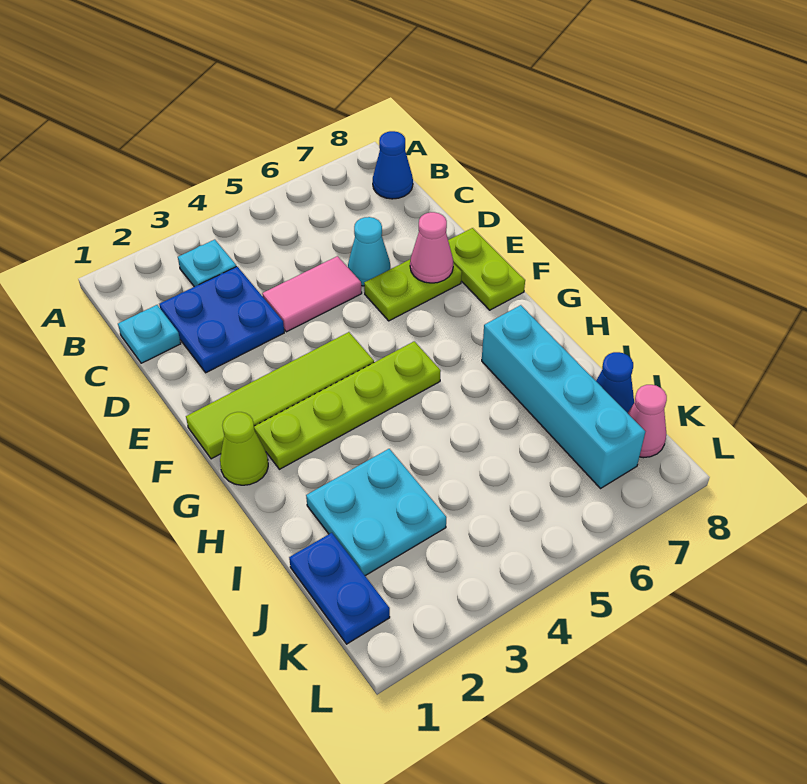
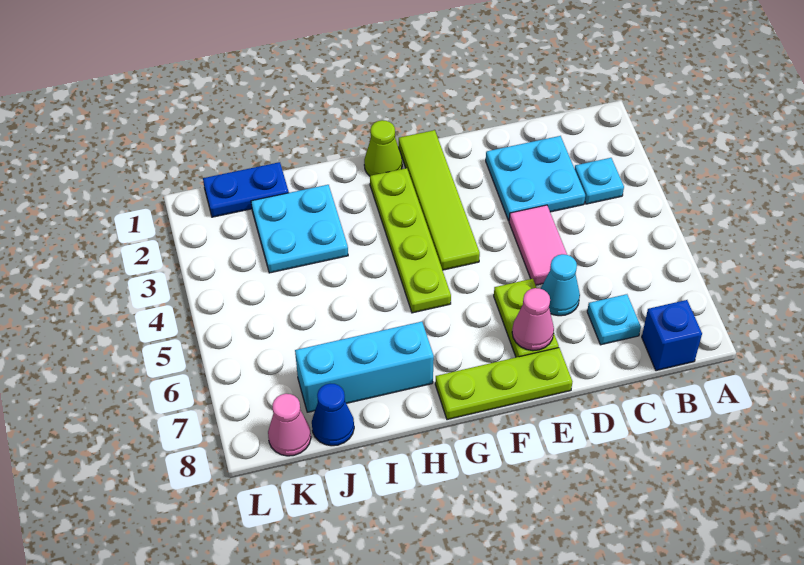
blue 1x1 cone [373,131,413,199] -> blue 1x1 brick [642,300,702,371]
cyan 1x1 plate [118,305,181,363] -> cyan 1x1 plate moved to [587,294,641,345]
blue 2x2 plate [159,266,284,373] -> cyan 2x2 plate [486,136,585,221]
lime 1x2 plate [448,228,525,310] -> lime 1x3 plate [435,348,572,420]
cyan 1x4 brick [482,305,645,488] -> cyan 1x3 brick [295,322,434,412]

